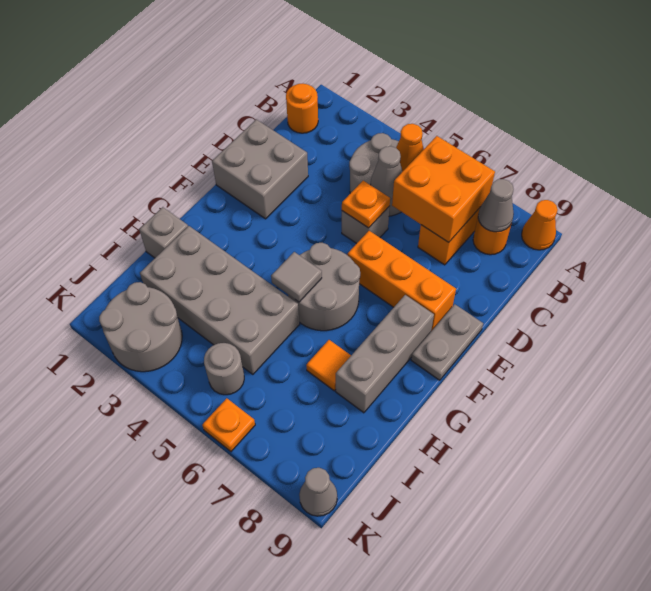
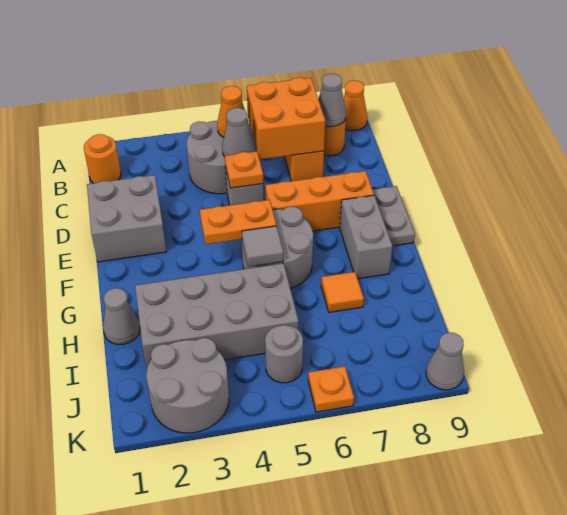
none -> orange 1x2 plate [200,200,276,244]
grey 1x3 brick [336,295,434,413] -> grey 1x2 brick [340,195,392,279]
grey 1x1 brick [139,207,188,258] -> grey 1x1 cone [103,288,140,344]

